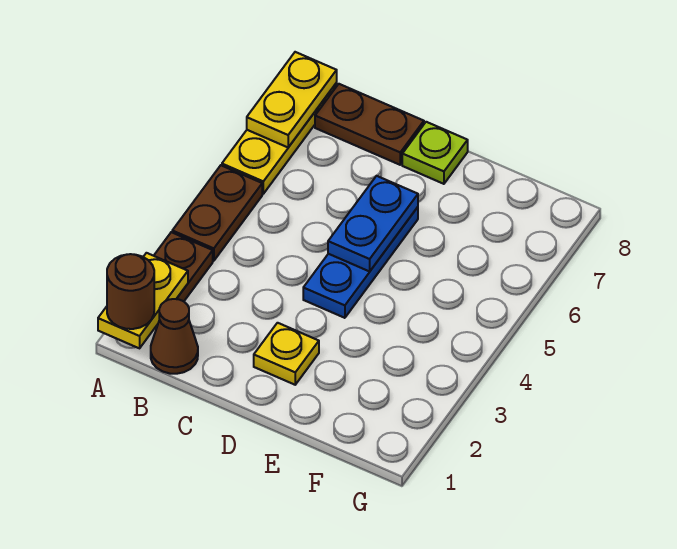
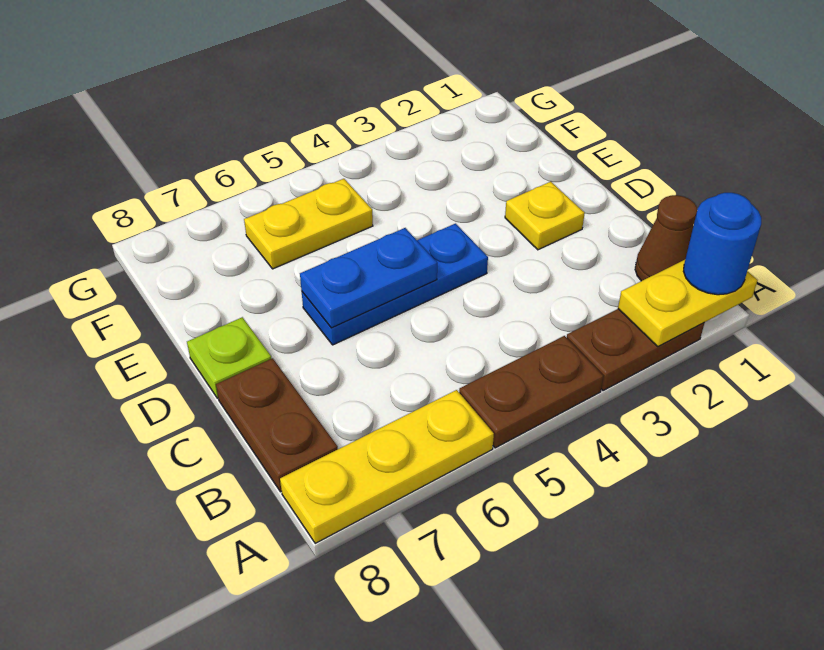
brown 1x1 round brick [107,254,154,329] -> blue 1x1 round brick [683,193,761,295]
yellow 1x2 plate [247,52,337,147] -> yellow 1x2 plate moved to [244,179,373,269]

